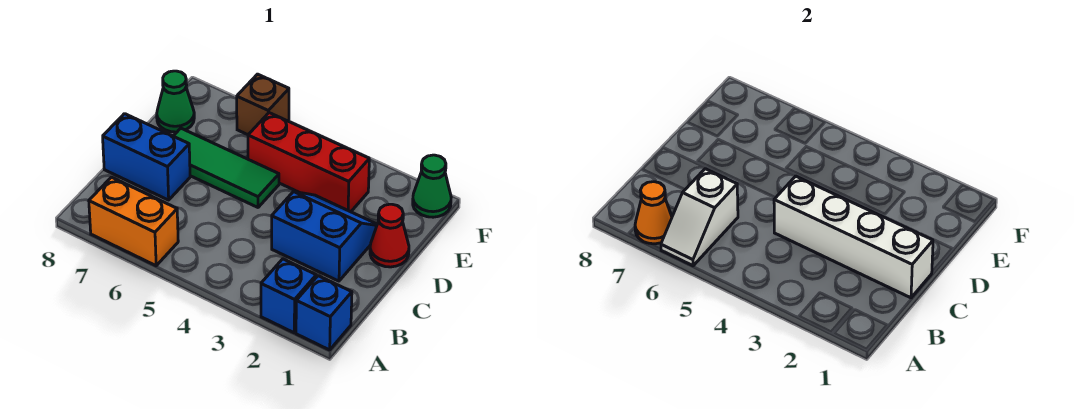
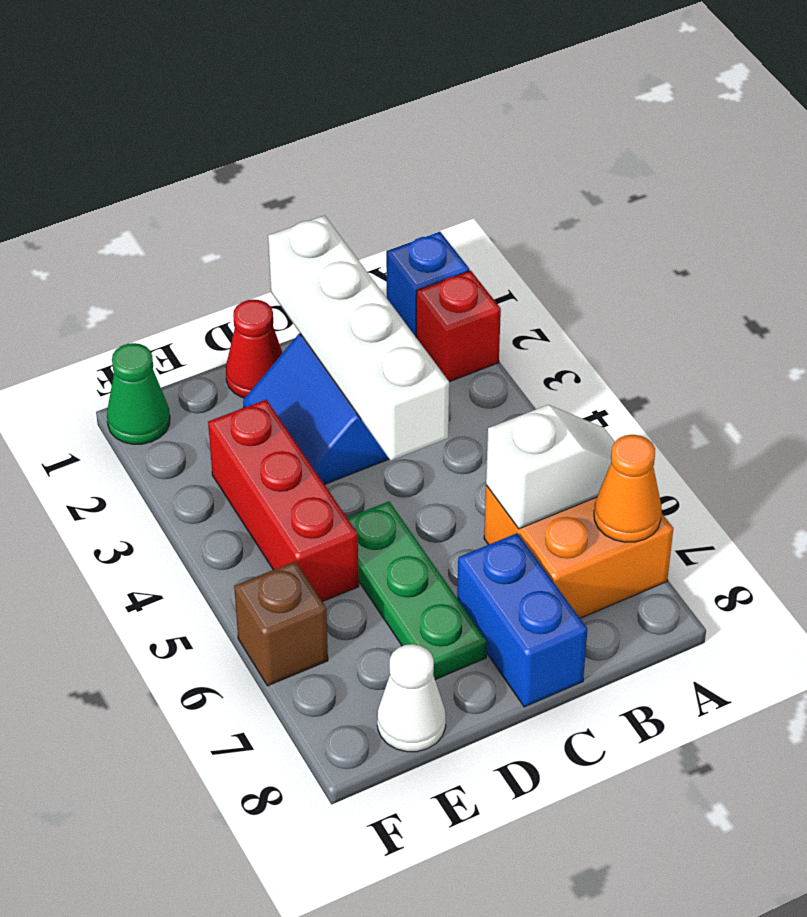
blue 1x1 brick [261,259,316,333] -> red 1x1 brick [416,270,501,382]
orange 1x2 brick [89,177,178,266] -> orange 2x2 brick [484,485,673,618]
green 1x3 tile [174,128,279,207] -> green 1x3 plate [347,501,487,680]
green 1x1 cone [157,71,194,132] -> white 1x1 cone [377,644,446,752]

